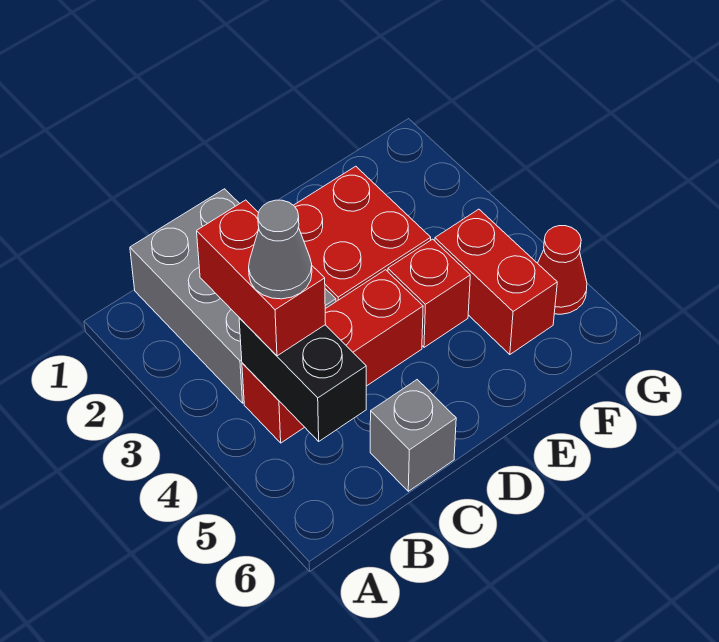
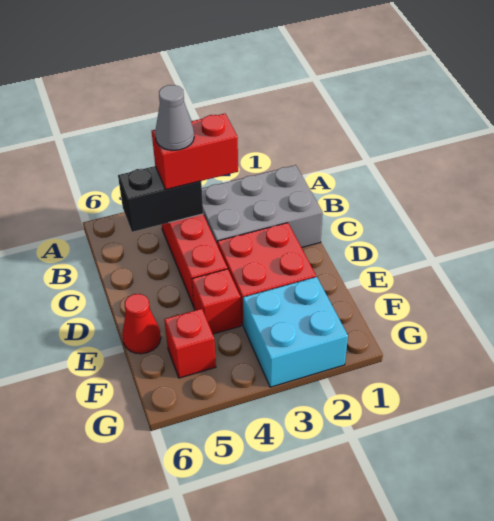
grey 1x1 brick [370,380,456,491] -> none
none -> cyan 2x2 brick [243,277,348,387]
red 1x2 brick [435,209,557,355] -> red 1x1 brick [164,309,216,378]
red 1x1 cone [538,226,587,314] -> red 1x1 cone moved to [122,294,161,354]

